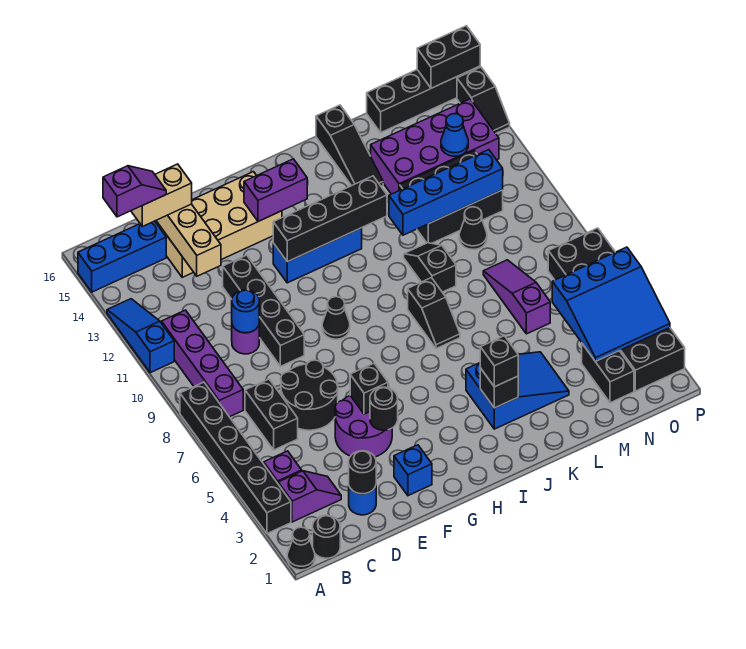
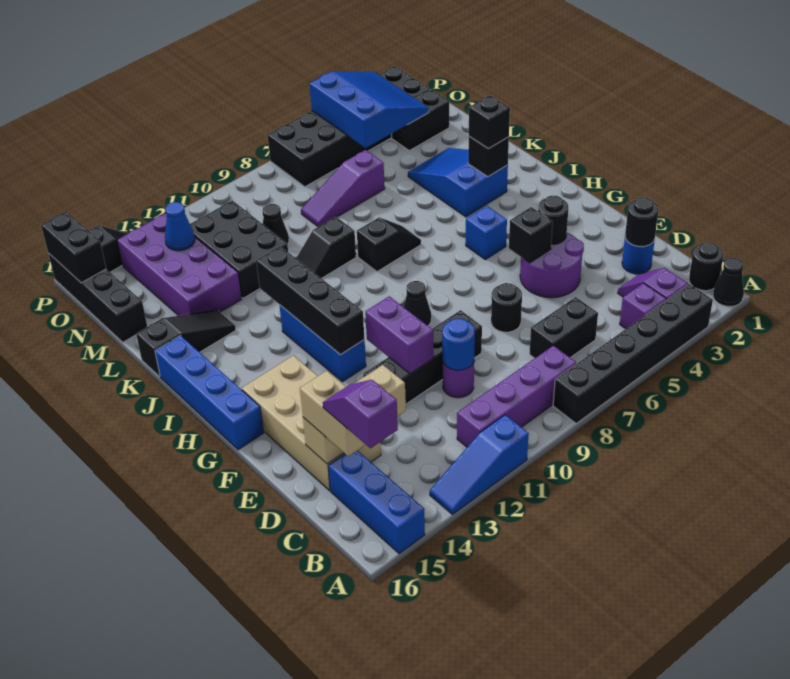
black 2x2 round brick [281,360,338,430] -> black 1x1 round brick [491,283,522,332]
blue 1x1 brick [394,445,432,496] -> blue 1x1 brick moved to [466,206,507,260]
purple 1x2 brick [244,159,307,221] -> purple 1x2 brick moved to [365,296,434,374]
blue 1x4 brick [389,150,503,235] -> blue 1x4 brick moved to [155,336,264,450]

